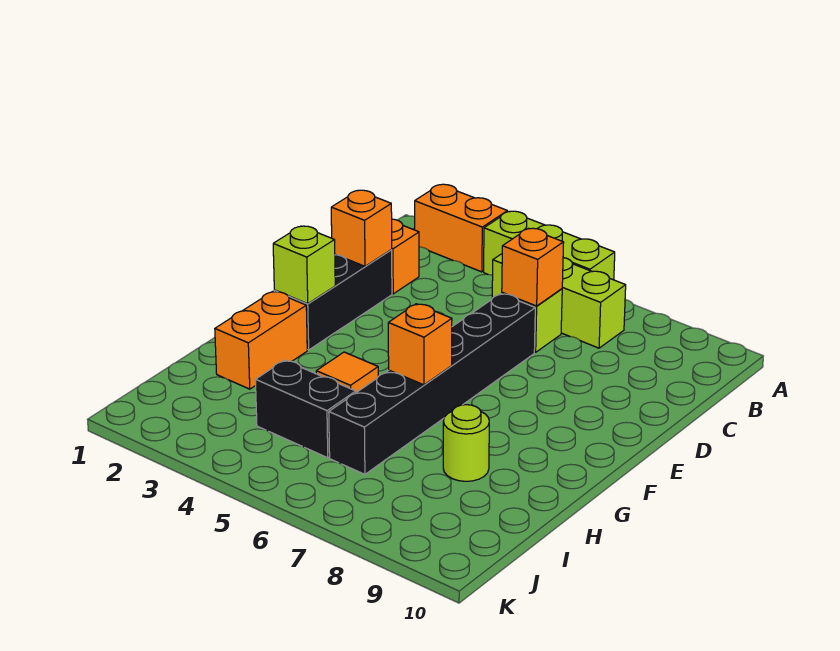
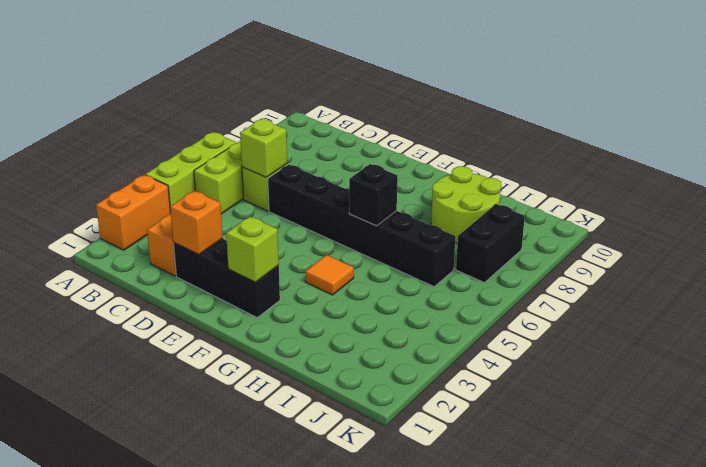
orange 1x1 brick [502,228,564,306] -> lime 1x1 brick [240,119,287,178]
orange 1x2 brick [215,291,307,389] -> none
orange 1x1 brick [388,304,452,385] -> black 1x1 brick [349,164,398,226]
lime 1x1 round brick [443,405,489,481] -> lime 2x2 round brick [431,166,501,244]
black 1x2 brick [255,360,356,458] -> black 1x2 brick moved to [456,204,525,283]

